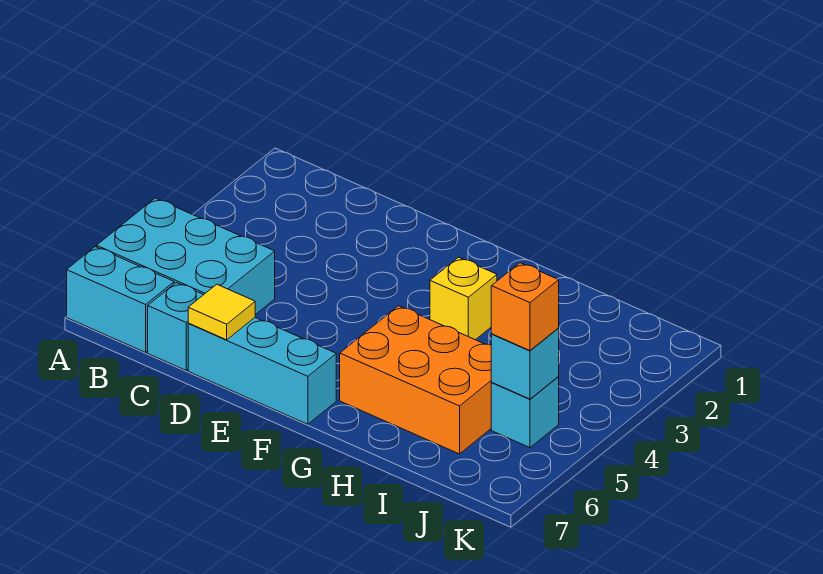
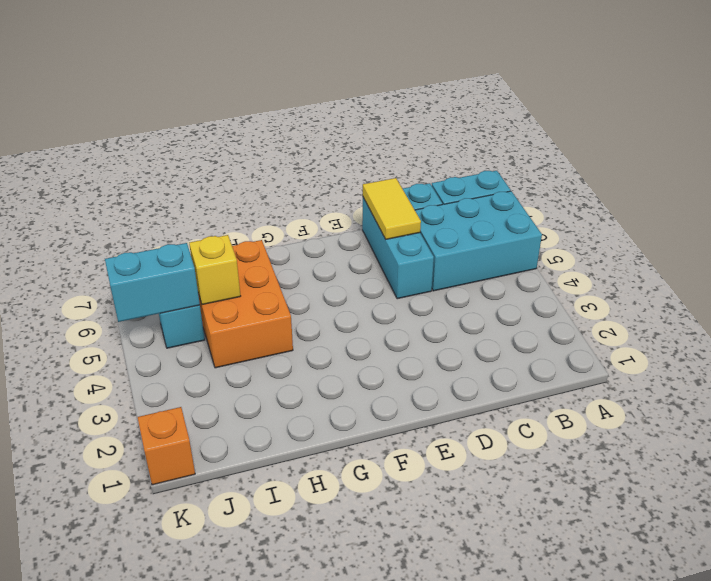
cyan 1x3 brick [188,318,336,424] -> cyan 1x3 brick turned to [362,198,434,299]
yellow 1x1 tile [188,284,255,340] -> yellow 1x2 tile [363,178,421,239]
yellow 1x1 brick [430,257,497,340] -> yellow 1x1 brick moved to [189,235,240,305]
orange 2x3 brick [340,306,492,454] -> orange 2x3 brick turned to [198,240,293,368]
cyan 1x1 brick [491,328,559,399] -> cyan 1x2 brick [105,243,200,322]
orange 1x1 brick [491,263,559,351] -> orange 1x1 brick moved to [138,407,195,485]

